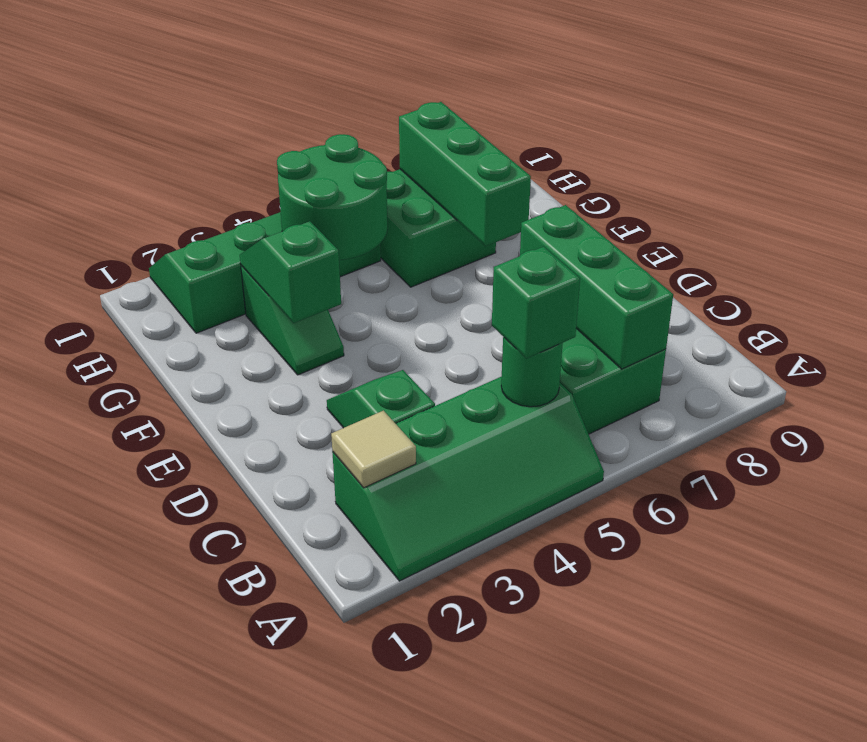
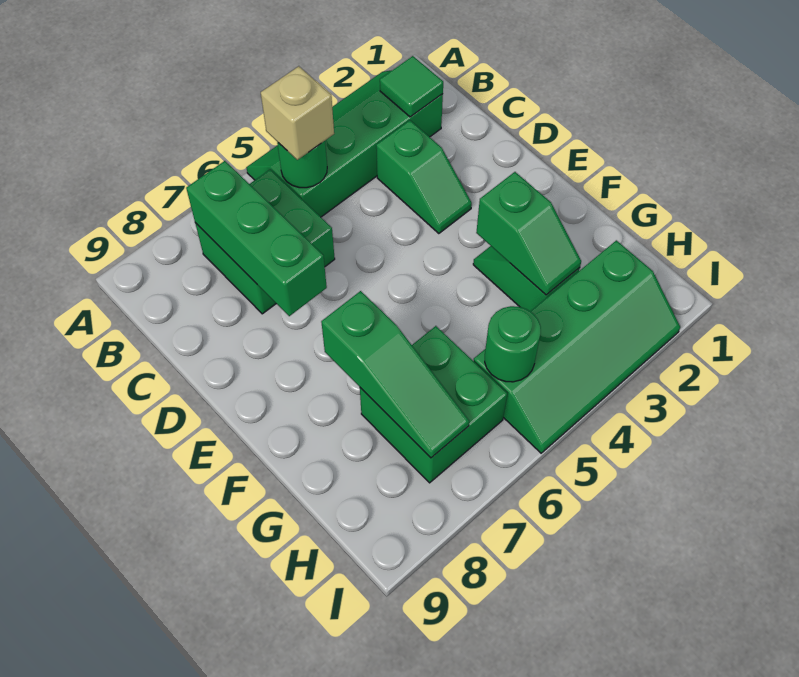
tan 1x1 tile [331,411,416,488] -> green 1x1 tile [380,56,443,117]
green 1x1 brick [492,247,580,359] -> tan 1x1 brick [261,66,334,160]
green 1x3 brick [399,102,531,246] -> green 1x3 slope [321,291,469,458]
green 2x2 round brick [277,134,388,260] -> green 1x1 round brick [485,306,541,382]

